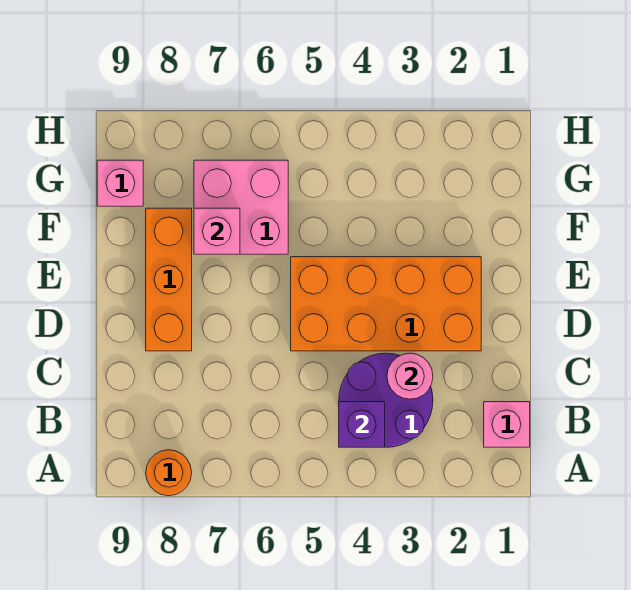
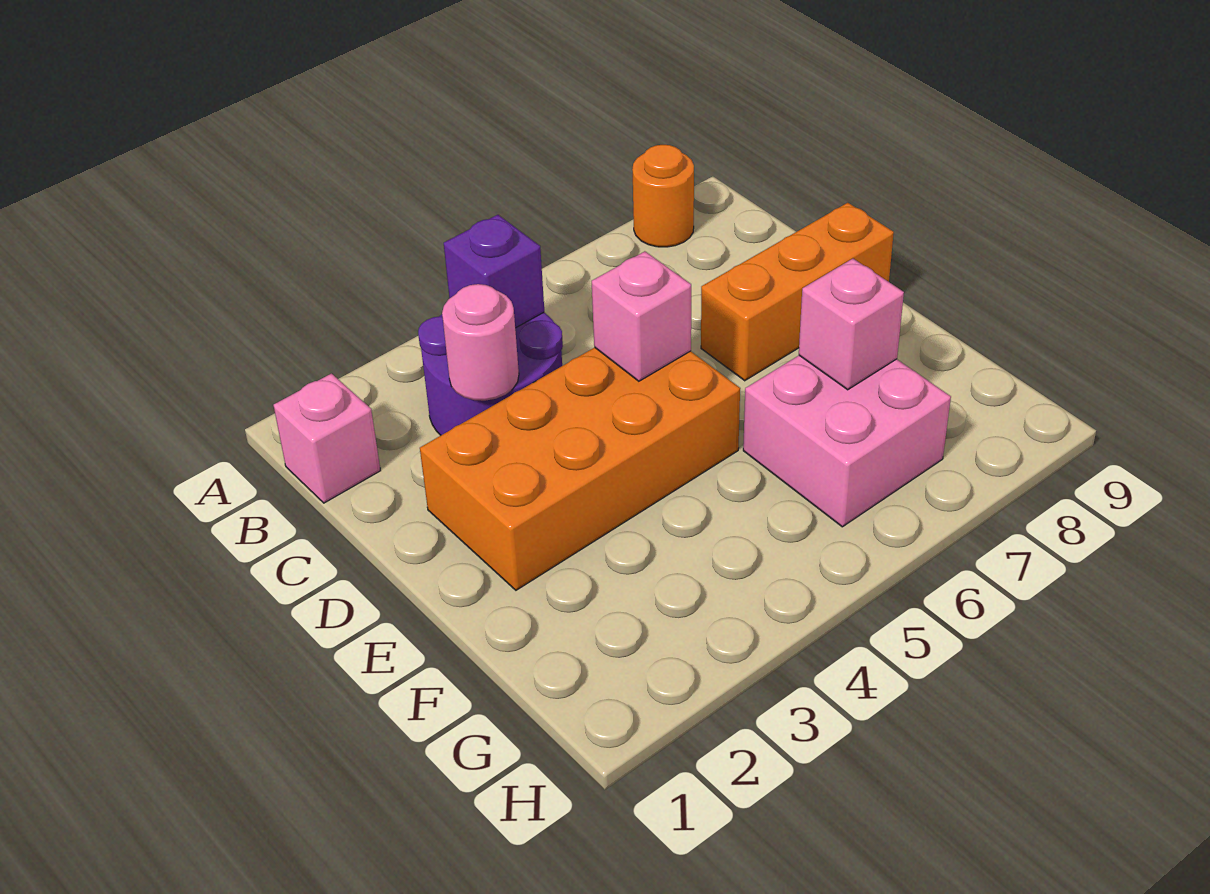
orange 1x3 brick [146,208,192,351] -> orange 1x3 brick turned to [701,203,894,381]
pink 1x1 brick [97,160,143,206] -> pink 1x1 brick moved to [592,251,691,381]

